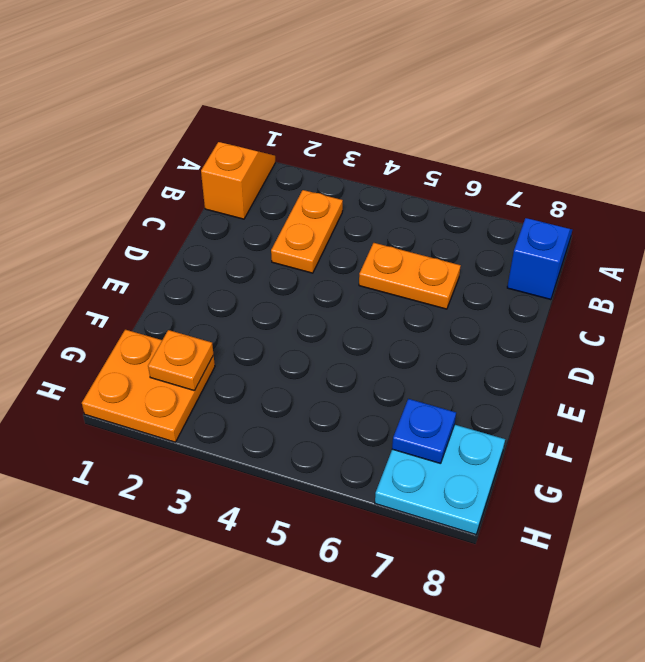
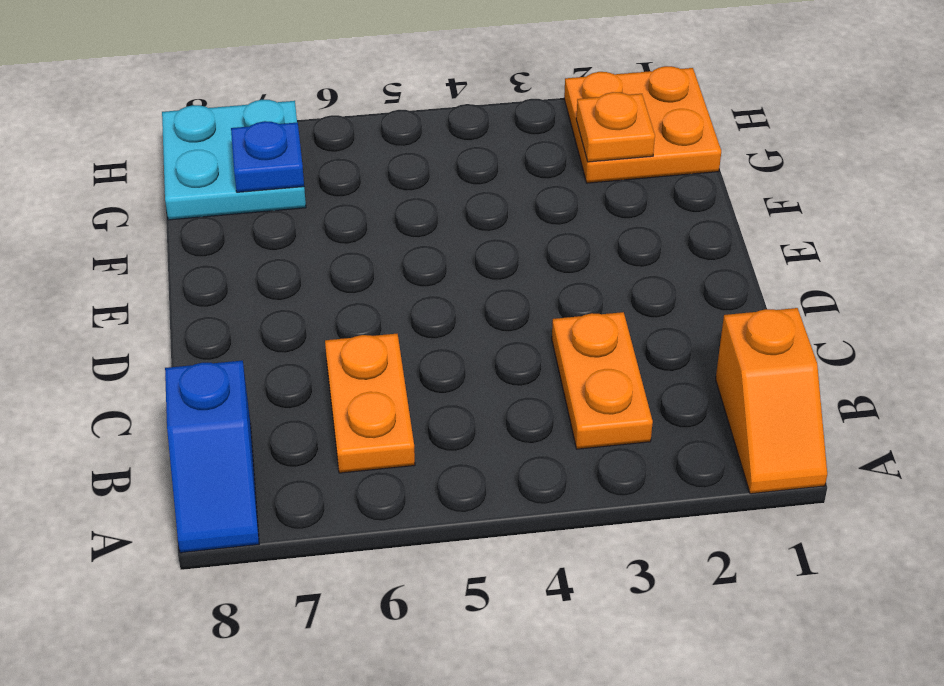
orange 1x2 plate [359,243,461,309] -> orange 1x2 plate turned to [325,334,415,473]

